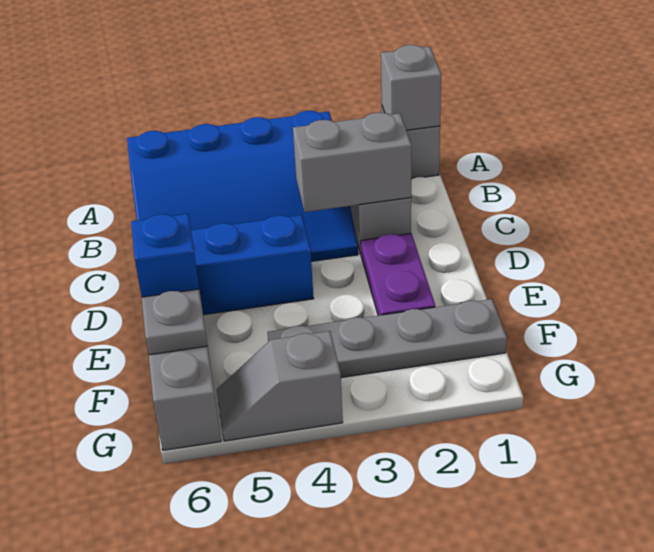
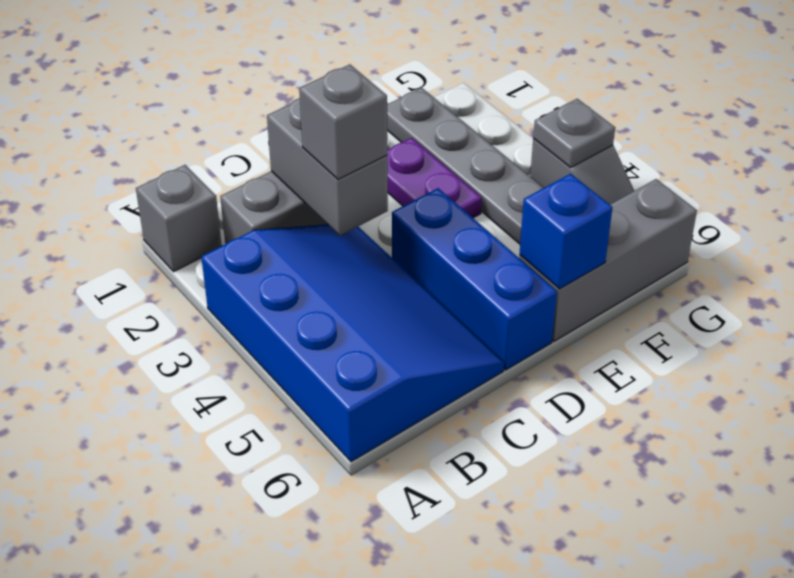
grey 1x1 brick [381,45,441,130] -> grey 1x1 brick moved to [299,64,387,179]
purple 1x2 plate [361,234,435,316] -> purple 1x2 plate turned to [387,138,482,218]
grey 1x1 plate [142,289,207,355] -> grey 1x1 plate moved to [533,99,615,167]

